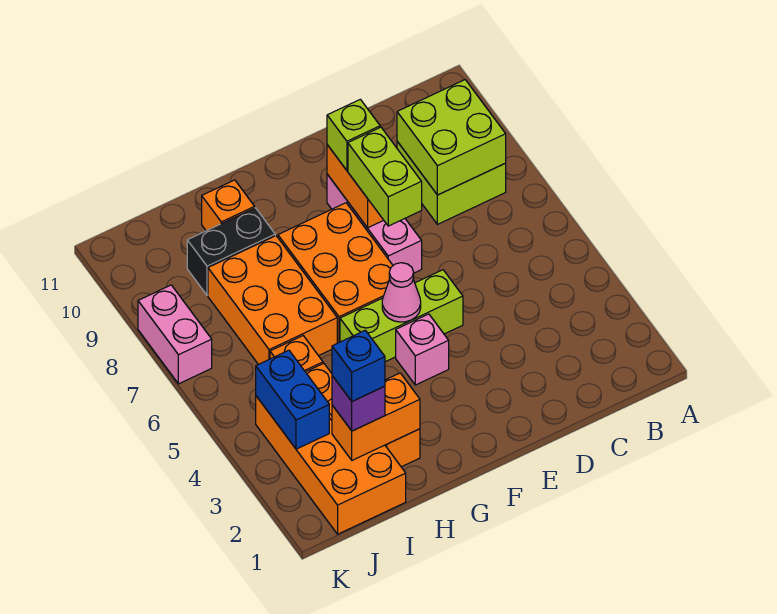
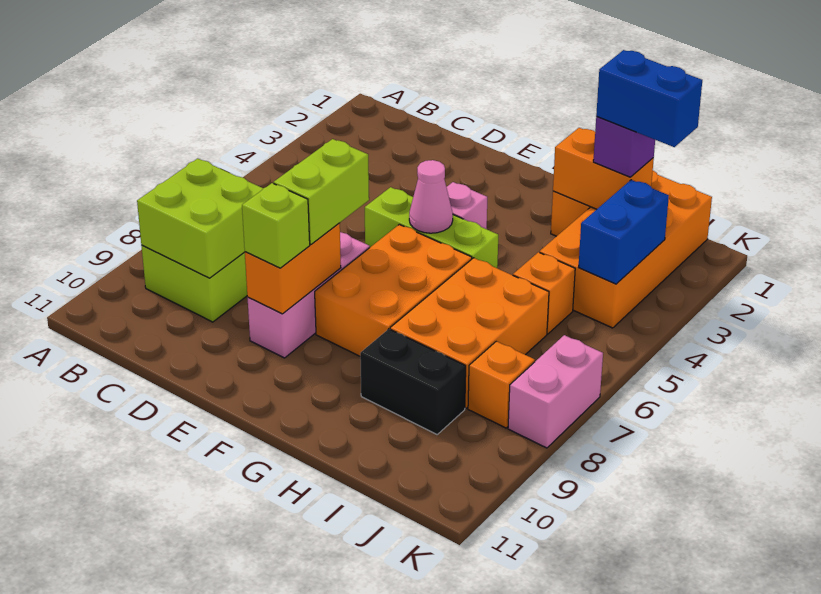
orange 1x1 brick [202,180,255,231] -> orange 1x1 brick moved to [468,341,535,428]
blue 1x1 brick [332,330,385,401] -> blue 1x2 brick [596,50,702,147]

